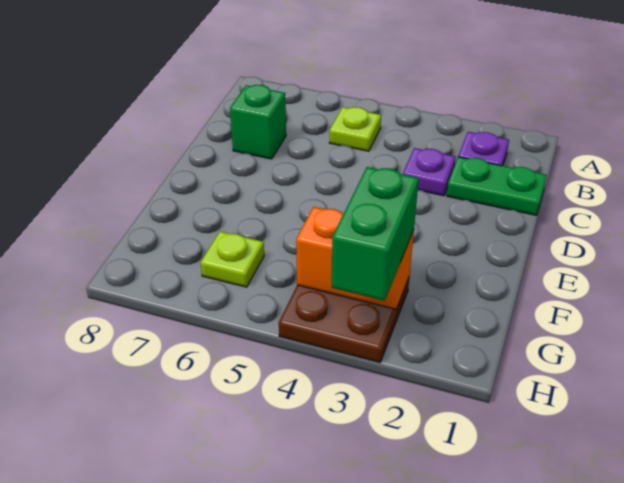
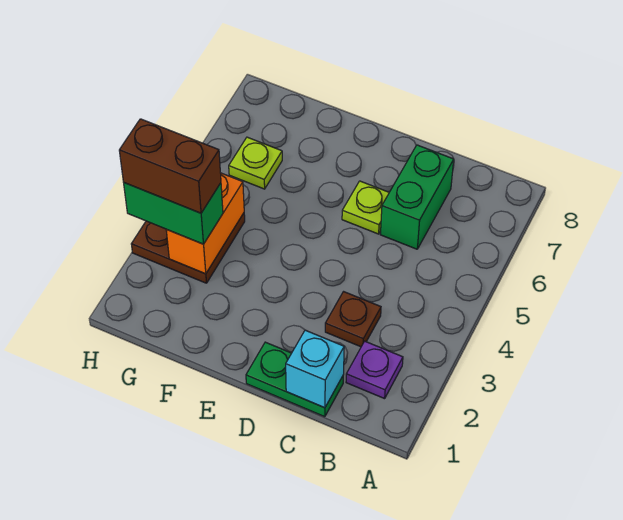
lime 1x1 plate [329,107,381,151] -> lime 1x1 plate moved to [342,181,389,234]
green 1x2 plate [447,157,547,215] -> green 1x2 plate turned to [246,342,343,417]
none -> cyan 1x1 brick [286,330,344,408]
purple 1x1 plate [403,148,456,196] -> brown 1x1 plate [325,292,381,347]
green 1x1 brick [230,85,286,159] -> green 1x2 brick [380,145,454,249]
none -> brown 1x2 brick [119,119,221,213]

